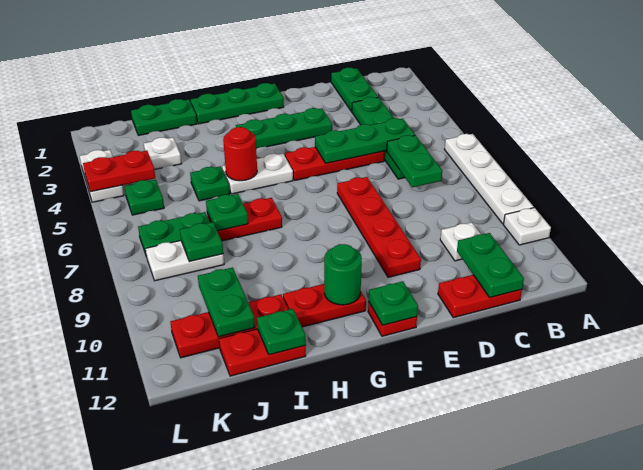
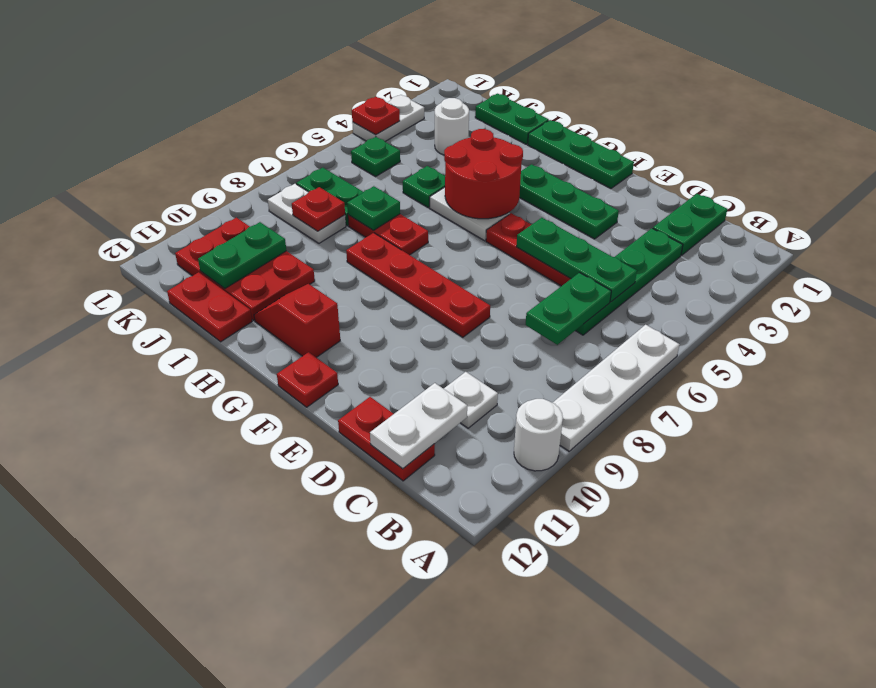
white 1x1 plate [503,208,551,245] -> white 1x1 round brick [514,399,563,471]
green 1x2 plate [457,233,524,297] -> white 1x2 plate [370,383,467,469]
red 1x4 plate [337,177,421,277] -> red 1x4 plate turned to [346,233,490,337]
green 1x1 plate [369,281,418,325] -> none
red 1x2 plate [283,284,366,327] -> red 1x2 slope [254,284,340,357]
green 1x1 round brick [324,244,362,305] -> none
red 1x1 round brick [223,127,257,181] -> red 2x2 round brick [444,129,523,219]
red 1x3 plate [170,294,288,358] -> red 2x3 plate [175,218,315,320]
green 1x1 plate [257,309,306,355] -> none
white 1x1 plate [144,137,181,170] -> white 1x1 round brick [435,98,469,155]
green 1x1 plate [180,222,223,261] -> red 1x1 plate [292,187,345,231]
red 1x2 plate [83,150,155,192] -> red 1x1 plate [352,97,400,135]

